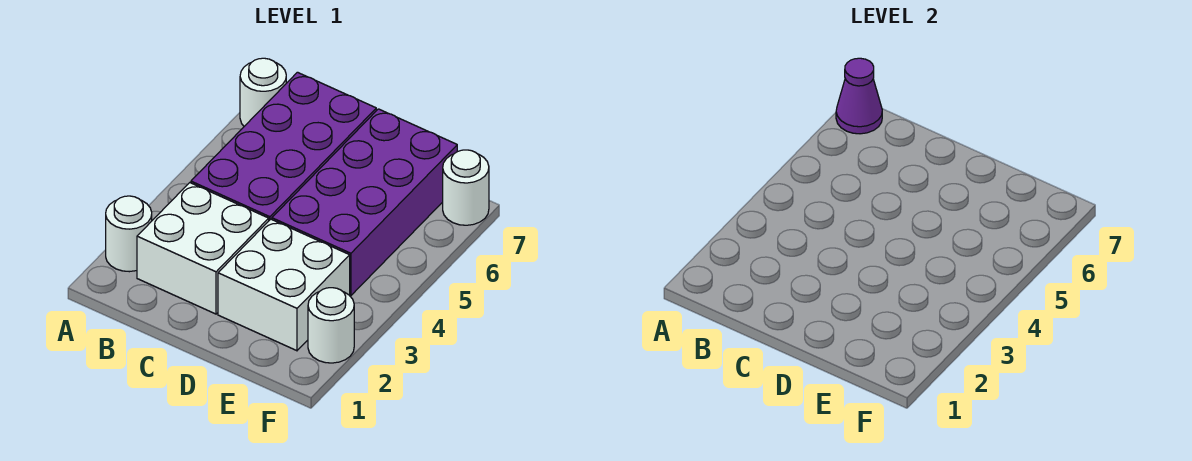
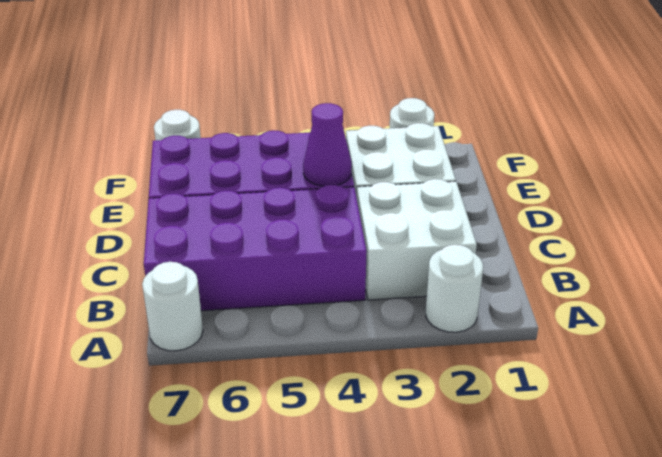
purple 1x1 cone [836,58,882,134] -> purple 1x1 cone moved to [303,103,352,186]

